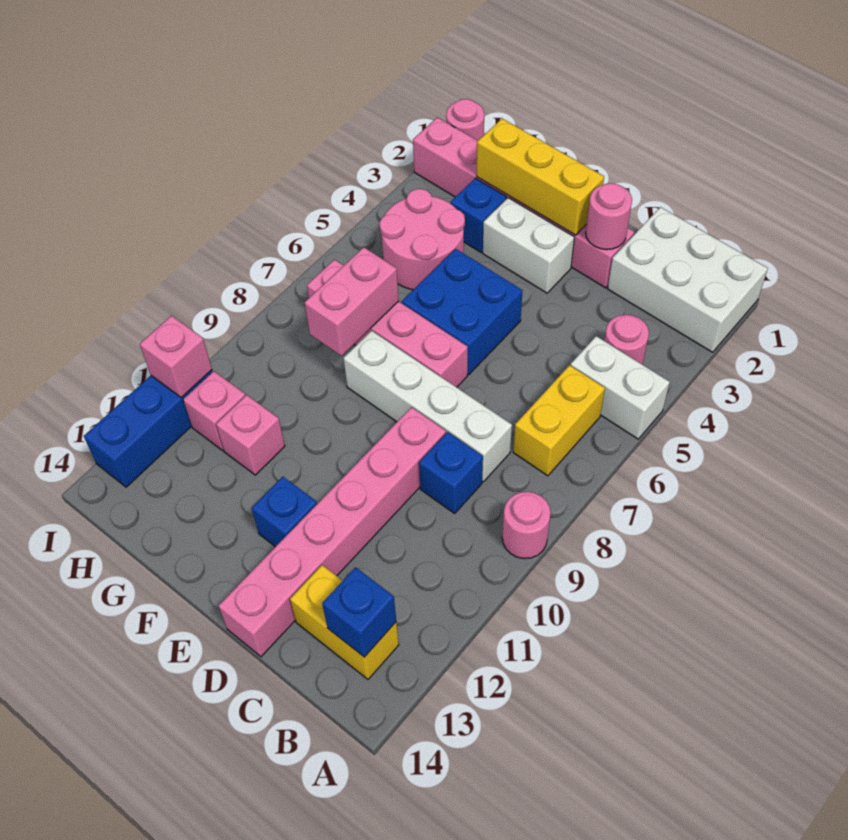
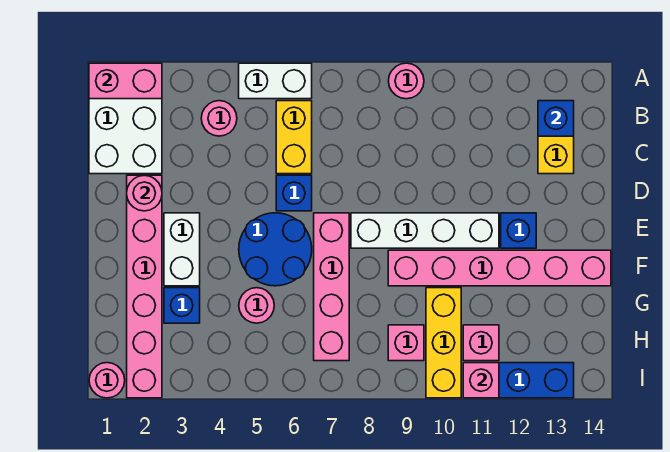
white 1x2 brick [571,336,670,439] -> white 1x2 brick turned to [239,63,312,99]
yellow 1x2 brick [513,365,605,476] -> yellow 1x2 brick turned to [276,101,312,174]
white 1x4 brick [344,331,512,482] -> white 1x4 brick turned to [351,213,499,248]
blue 1x1 brick [419,432,483,513] -> blue 1x1 brick moved to [276,175,312,211]
pink 1x6 brick [218,407,446,657] -> pink 1x6 brick moved to [388,250,611,286]
yellow 1x3 brick [477,119,604,235] -> yellow 1x3 brick moved to [426,288,461,398]
blue 2x2 brick [402,249,523,375] -> blue 2x2 round brick [239,213,312,286]
pink 2x2 round brick [380,189,465,290] -> pink 1x1 round brick [239,288,274,323]
pink 1x2 brick [305,247,399,356] -> pink 1x2 brick moved to [89,63,162,99]
pink 1x1 brick [216,395,285,475] -> pink 1x1 brick moved to [388,325,424,361]

